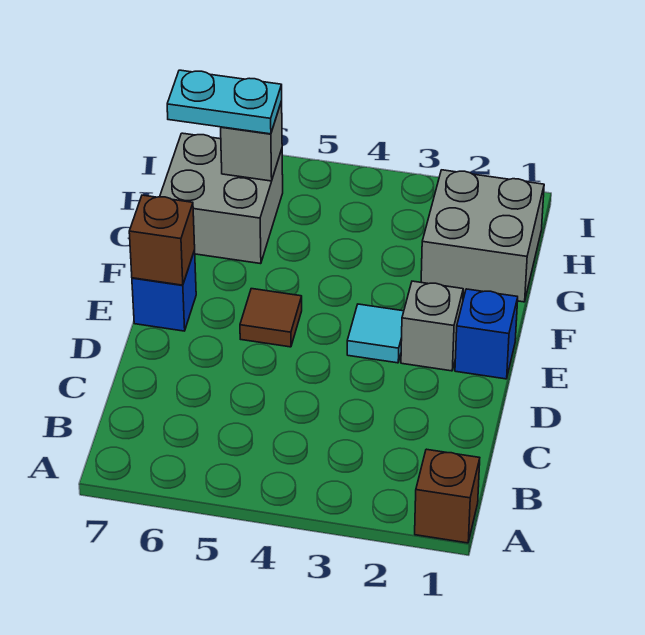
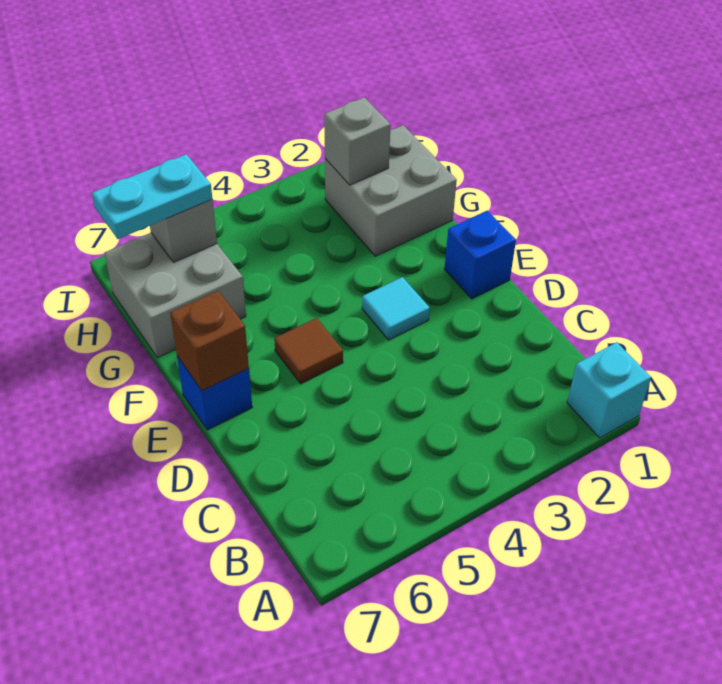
brown 1x1 brick [415,449,480,543] -> cyan 1x1 brick [567,342,651,438]
grey 1x1 brick [401,281,463,371] -> grey 1x1 brick moved to [324,97,391,185]

